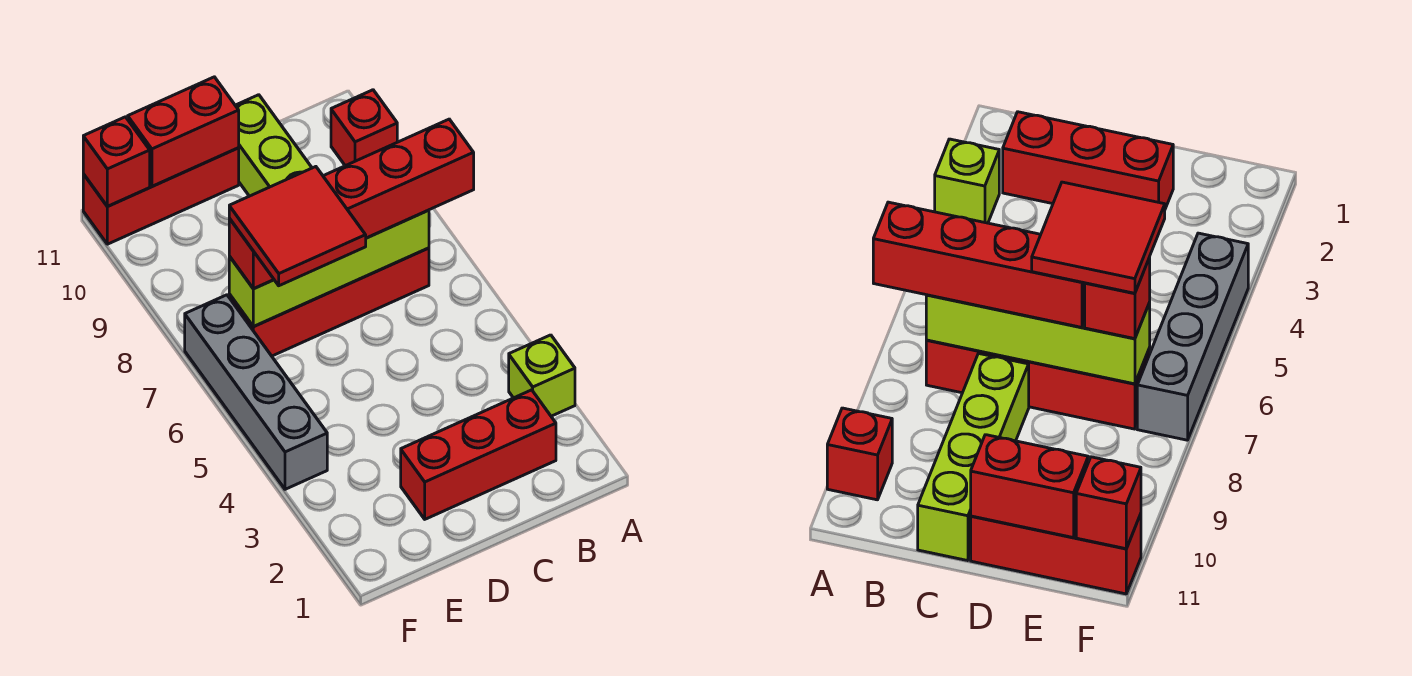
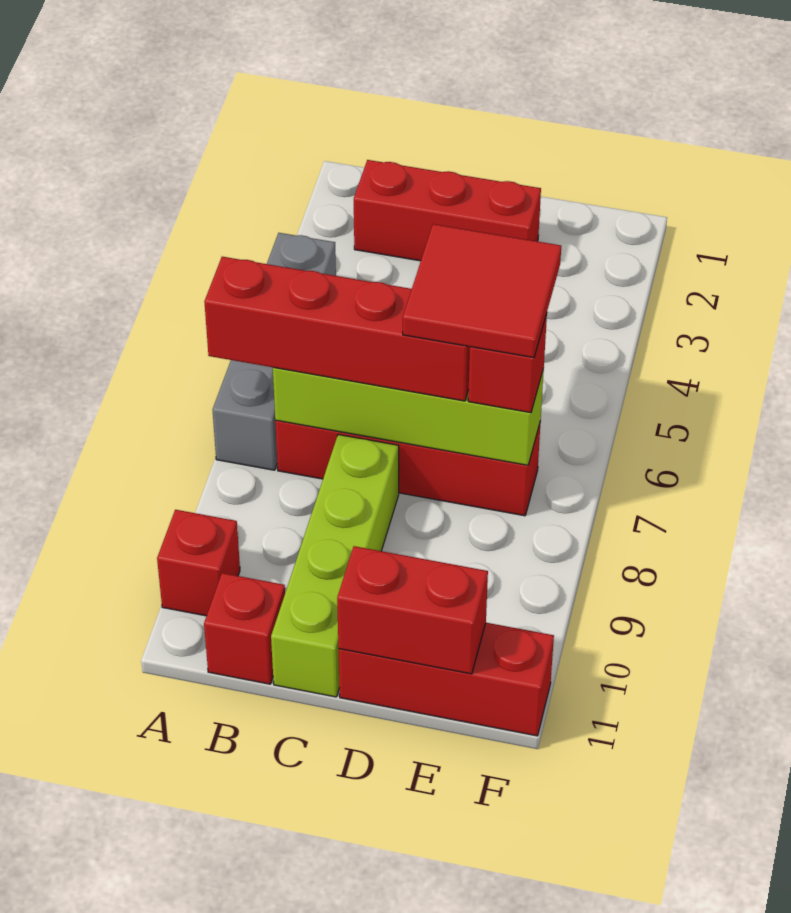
lime 1x1 brick [509,335,575,416] -> none
grey 1x4 brick [185,295,327,489] -> grey 1x4 brick moved to [213,233,336,470]
red 1x1 brick [83,117,150,207] -> red 1x1 brick moved to [204,573,285,684]

